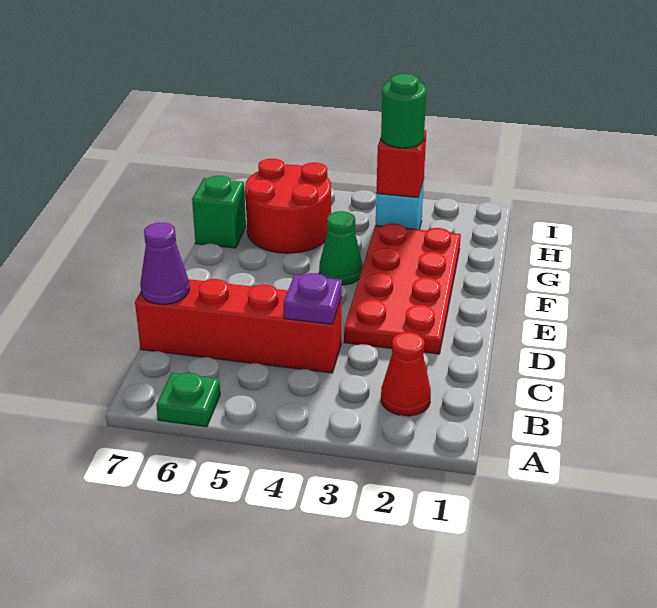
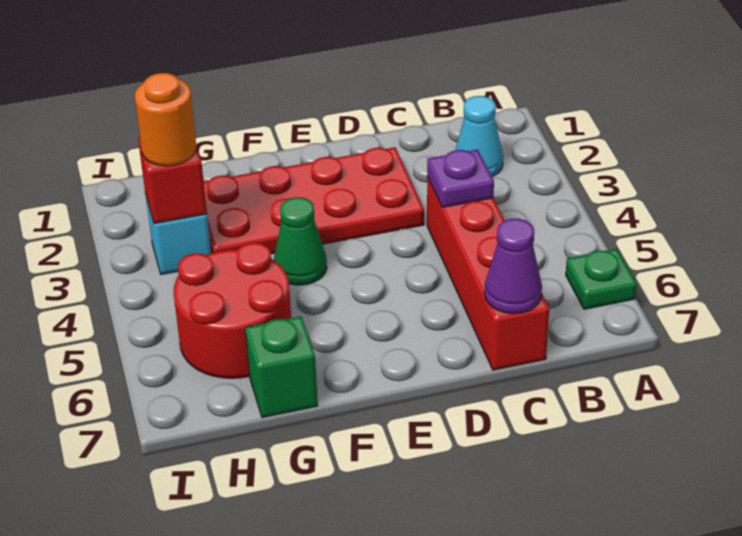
red 1x1 cone [381,332,431,416] -> cyan 1x1 cone [455,96,503,177]
green 1x1 round brick [381,74,426,148] -> orange 1x1 round brick [135,73,196,166]

